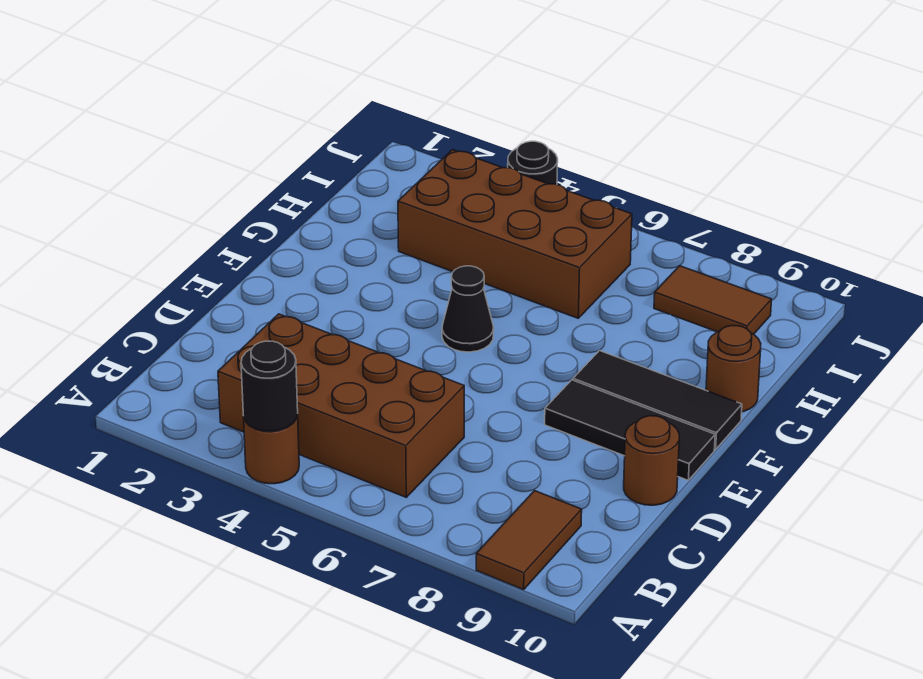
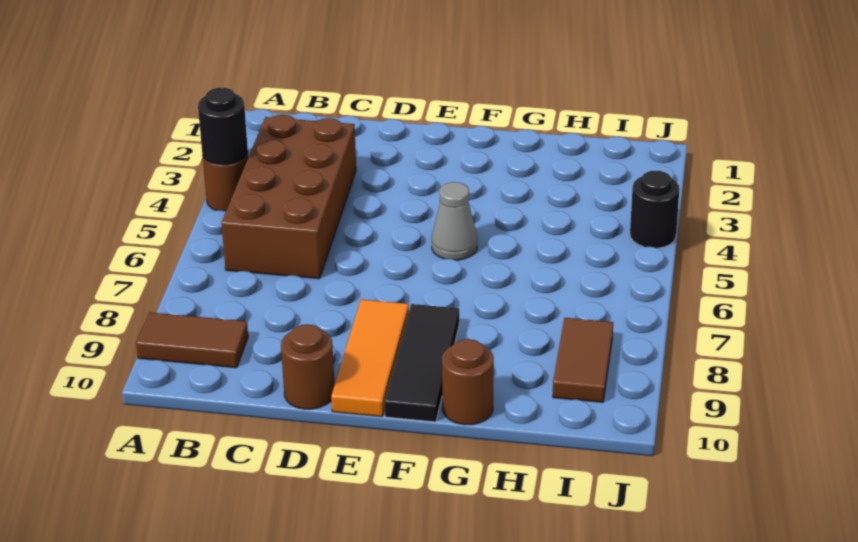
black 1x3 tile [545,380,715,480] -> orange 1x3 tile [331,299,409,417]
black 1x1 cone [442,266,494,352] -> grey 1x1 cone [432,182,477,260]
brown 2x4 brick [398,150,632,318] -> none

